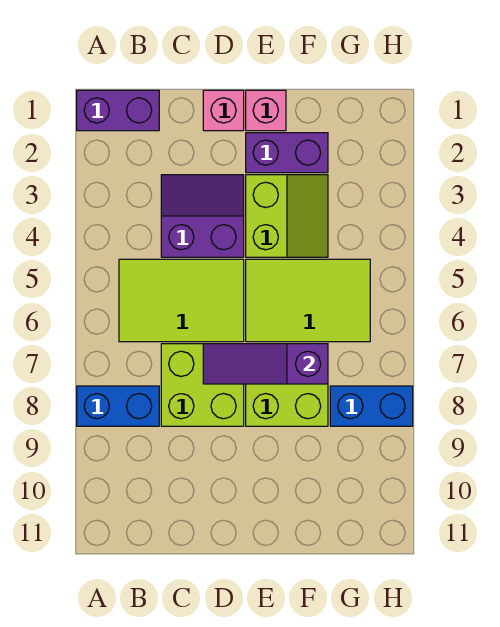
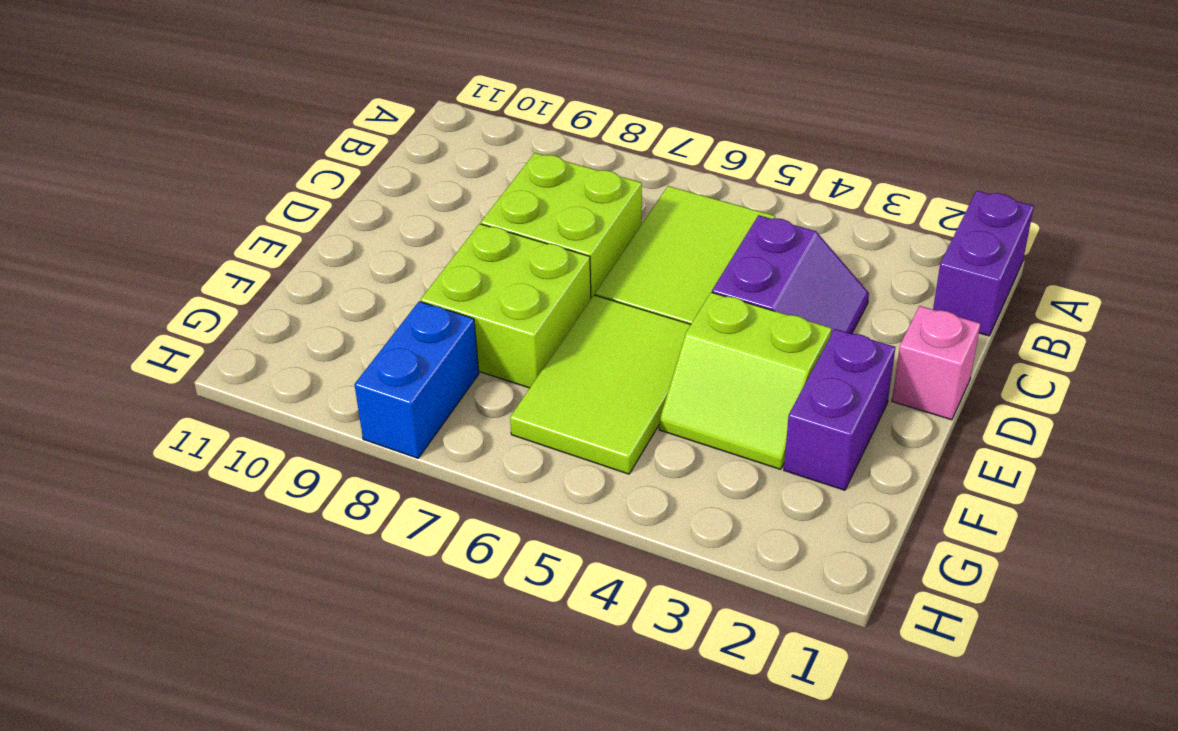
blue 1x2 brick [77,386,159,426] -> none
purple 1x3 slope [203,344,328,384] -> none
pink 1x1 brick [246,90,286,131] -> none

